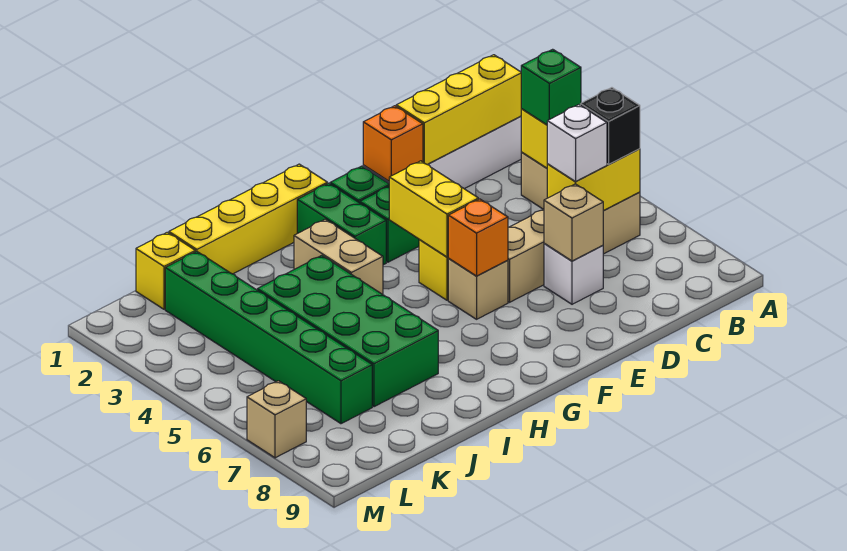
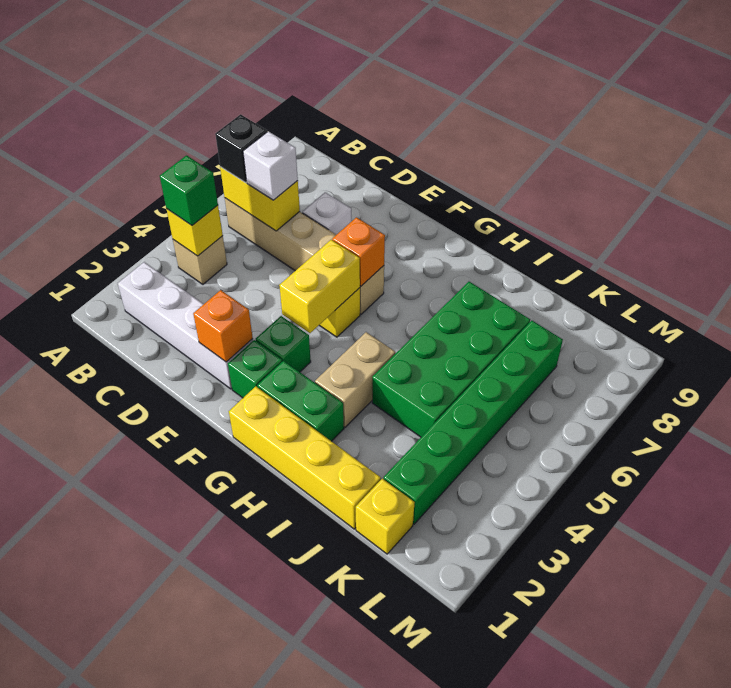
yellow 1x3 brick [396,55,521,165] -> none
tan 1x1 brick [544,184,603,261] -> none
green 1x2 brick [297,183,386,265] -> green 1x2 brick turned to [257,361,344,441]
tan 1x1 brick [247,381,306,458] -> none

